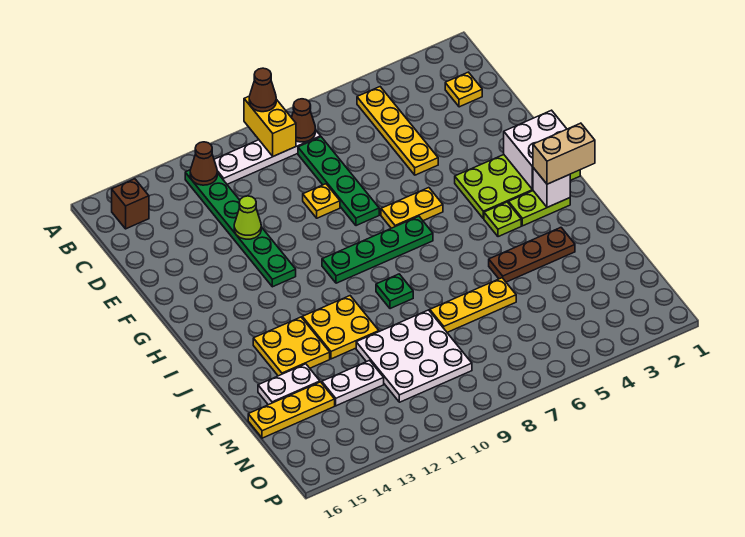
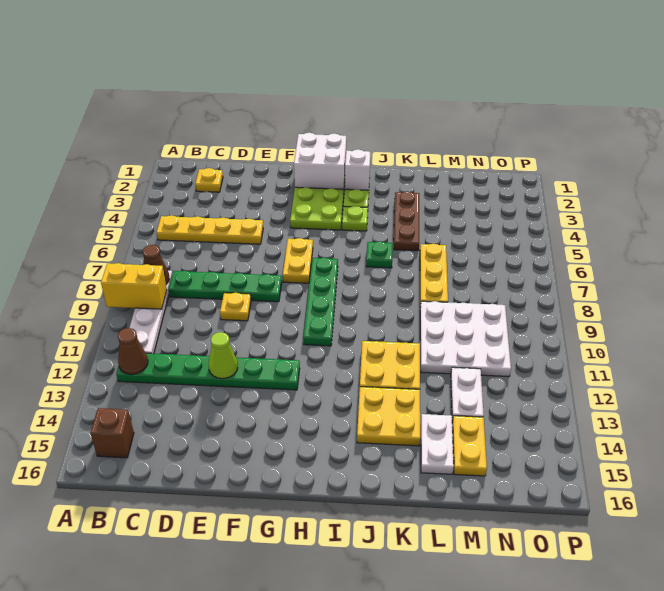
brown 1x1 cone [249,68,276,112] -> none
tan 1x2 brick [533,123,595,184] -> none
green 1x1 plate [376,274,413,309] -> green 1x1 plate moved to [366,241,393,268]
yellow 1x3 plate [248,382,335,438] -> yellow 1x2 plate [452,416,487,476]

